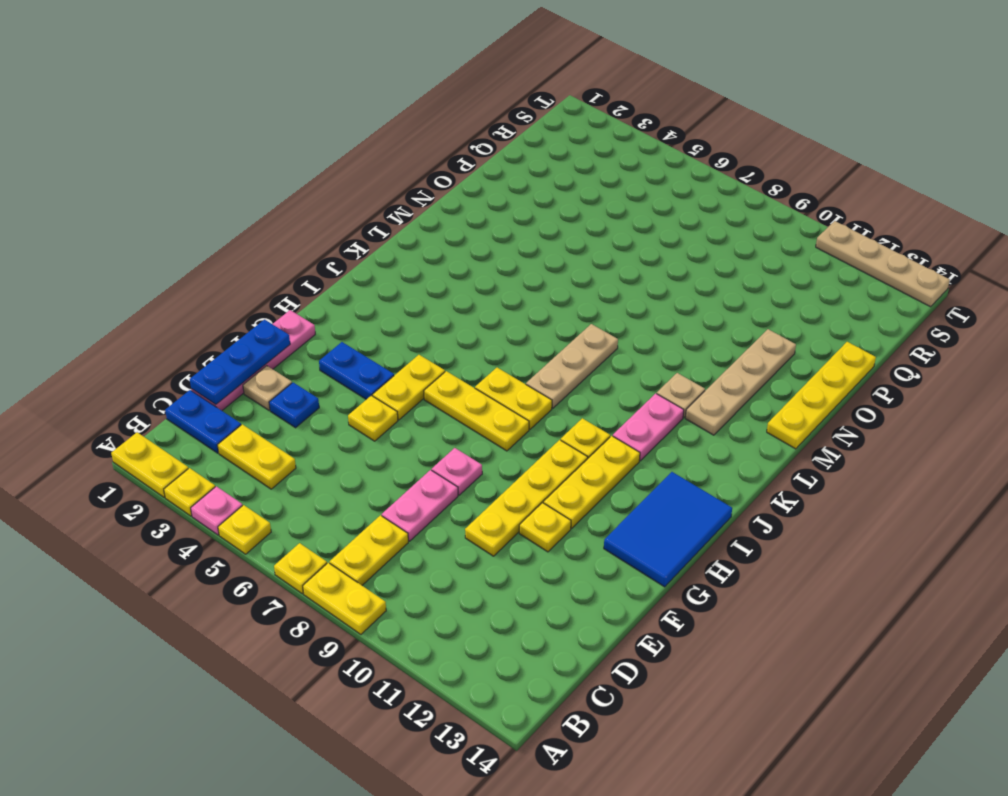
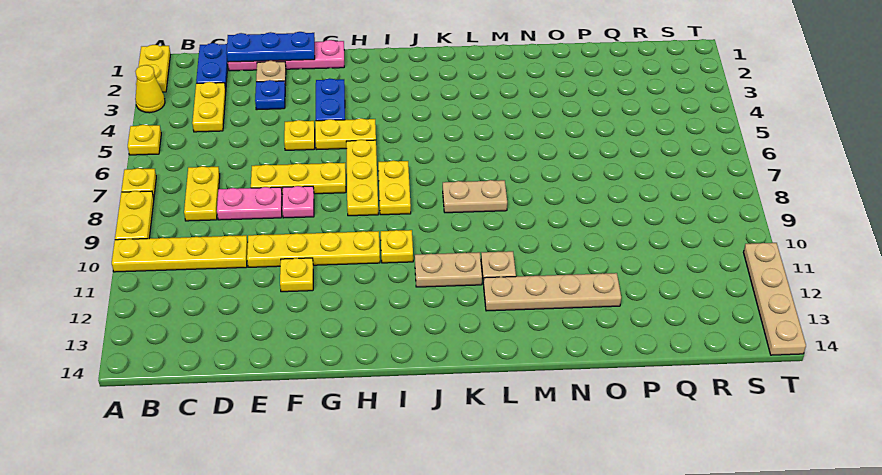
yellow 1x1 plate [164,468,215,516] -> yellow 1x1 cone [135,65,165,113]
pink 1x1 plate [191,486,243,535] -> none
yellow 1x2 plate [330,515,408,585] -> yellow 1x2 plate turned to [184,166,220,221]
yellow 1x3 plate [543,436,640,528] -> yellow 1x3 plate moved to [251,162,346,195]
blue 2x3 tile [604,472,732,587] -> none
tan 1x3 plate [526,324,618,408] -> tan 1x2 plate [443,180,507,213]
pink 1x2 plate [613,393,684,461] -> tan 1x2 plate [415,252,482,287]
yellow 1x4 plate [767,342,876,449] -> yellow 1x4 plate moved to [112,235,248,272]

